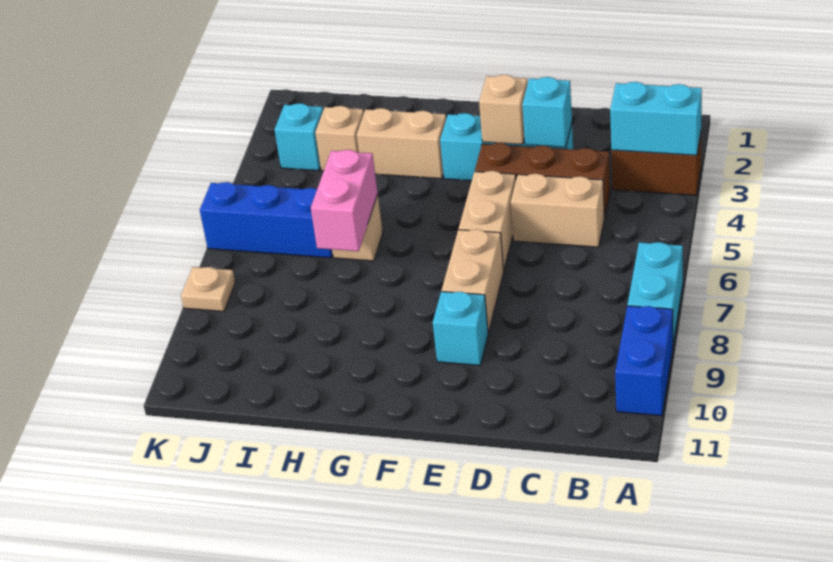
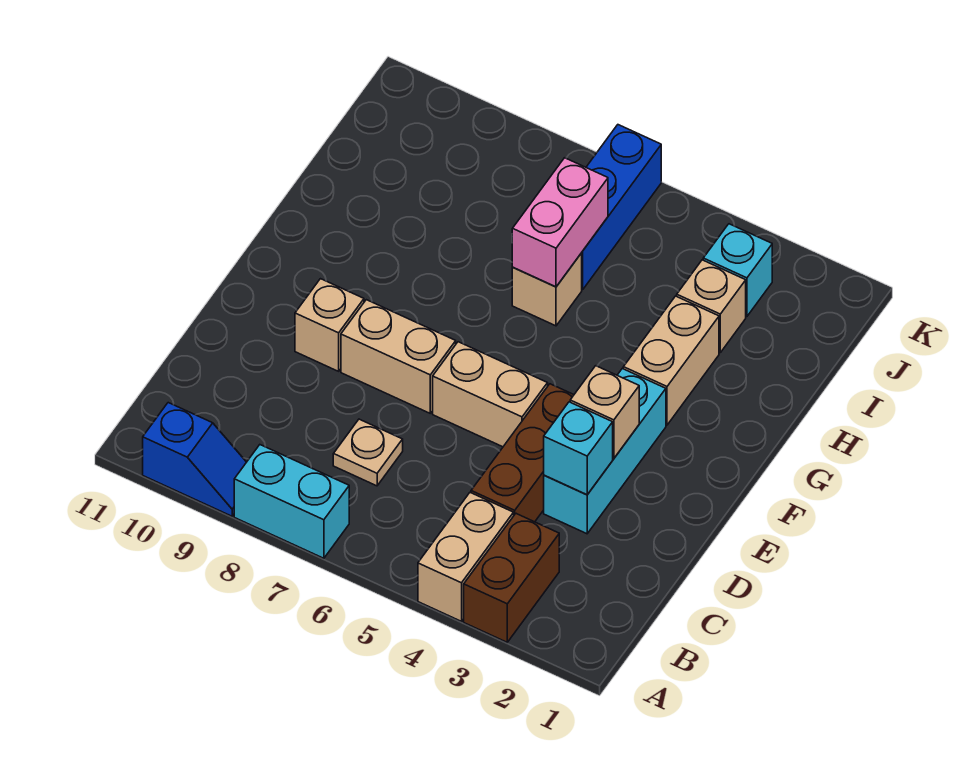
cyan 1x2 brick [610,82,702,155] -> none
blue 1x2 brick [615,306,673,416] -> blue 1x2 slope [143,403,246,516]
tan 1x2 brick [511,174,604,247] -> tan 1x2 brick moved to [418,493,514,621]
cyan 1x1 brick [433,291,488,365] -> tan 1x1 brick [295,279,364,371]
pink 1x2 brick [311,150,378,251] -> pink 1x2 brick turned to [512,158,608,287]
tan 1x1 plate [181,267,235,312] -> tan 1x1 plate moved to [333,419,403,486]

